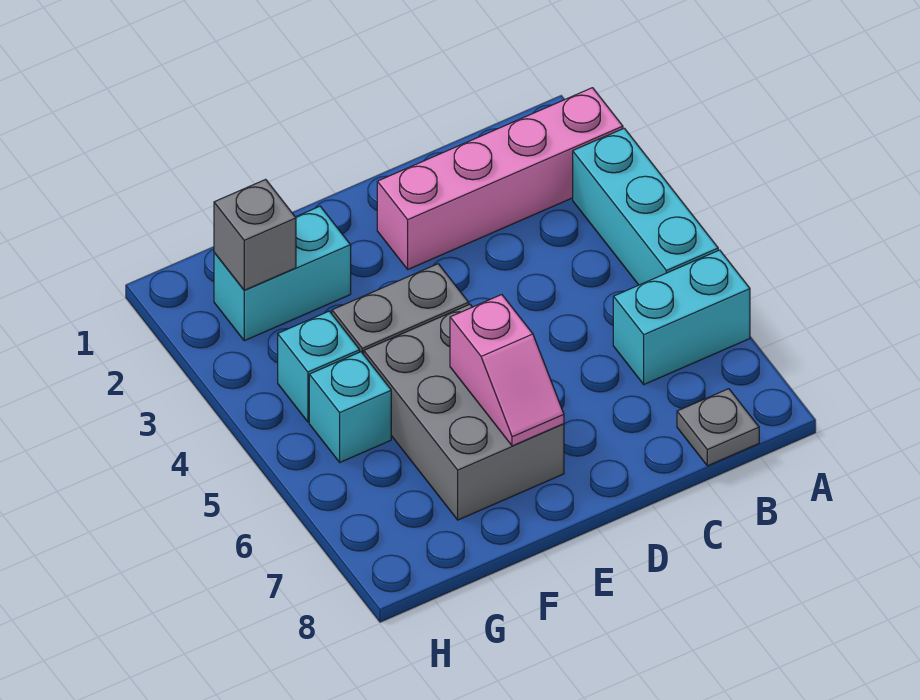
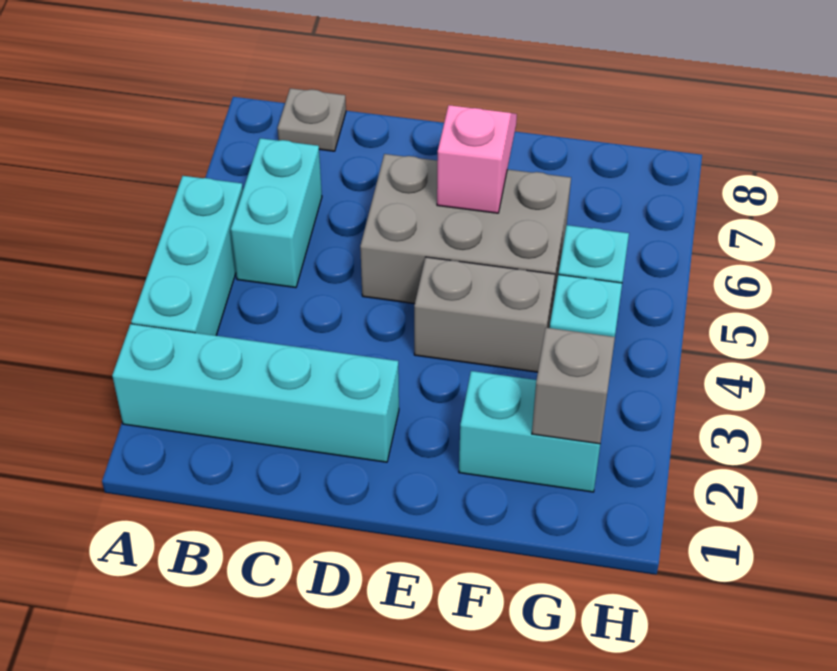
pink 1x4 brick [377,88,623,269] -> cyan 1x4 brick [112,324,399,462]
cyan 1x2 brick [613,250,750,384] -> cyan 1x2 brick turned to [231,138,322,288]
grey 2x3 brick [364,304,564,520] -> grey 2x3 brick turned to [360,154,571,315]

